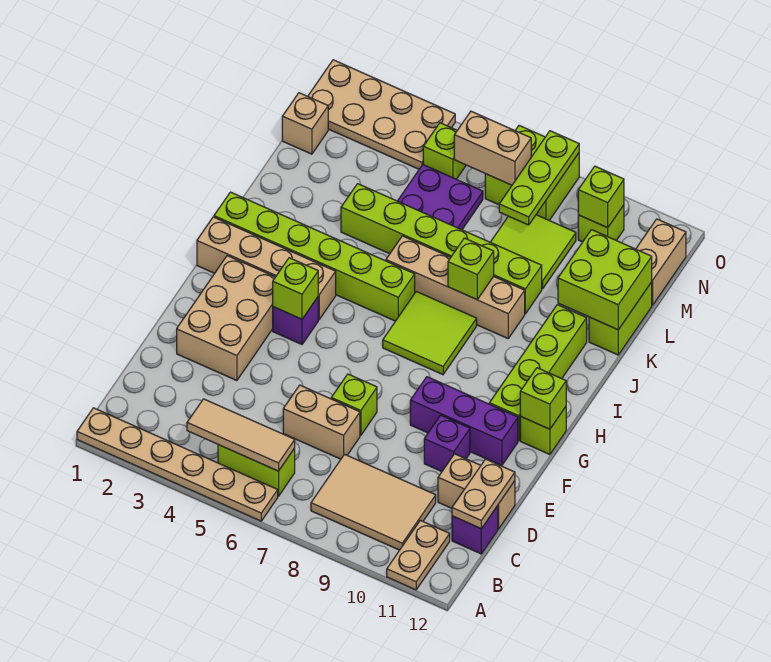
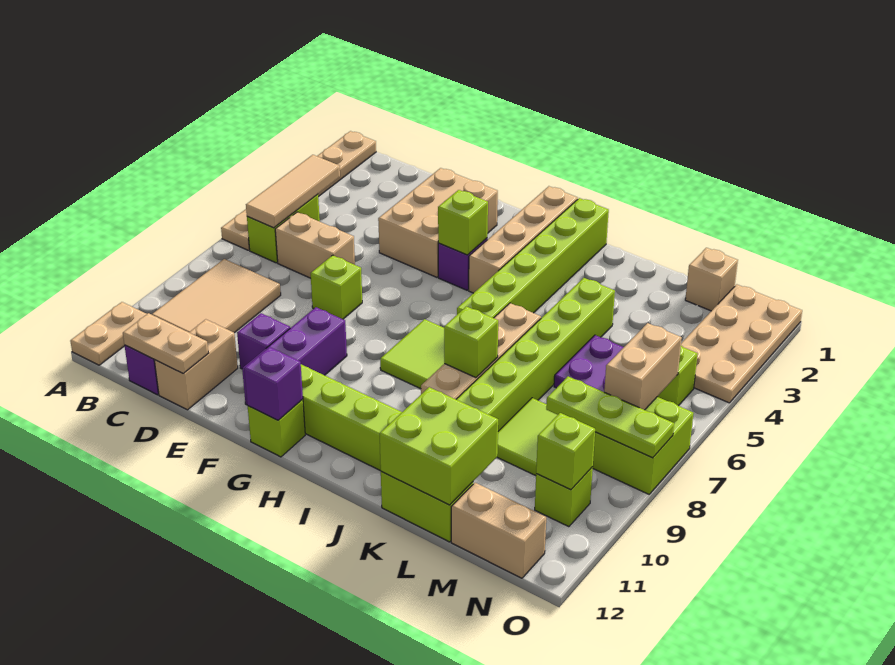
tan 1x2 plate [387,520,450,590] -> tan 1x2 plate turned to [70,302,146,365]
tan 1x2 brick [283,385,360,459] -> tan 1x2 brick turned to [275,212,355,278]
tan 2x3 brick [177,256,275,381] -> tan 2x3 brick turned to [378,168,498,277]
lime 1x1 brick [520,368,566,429] -> purple 1x1 brick [244,347,303,420]

